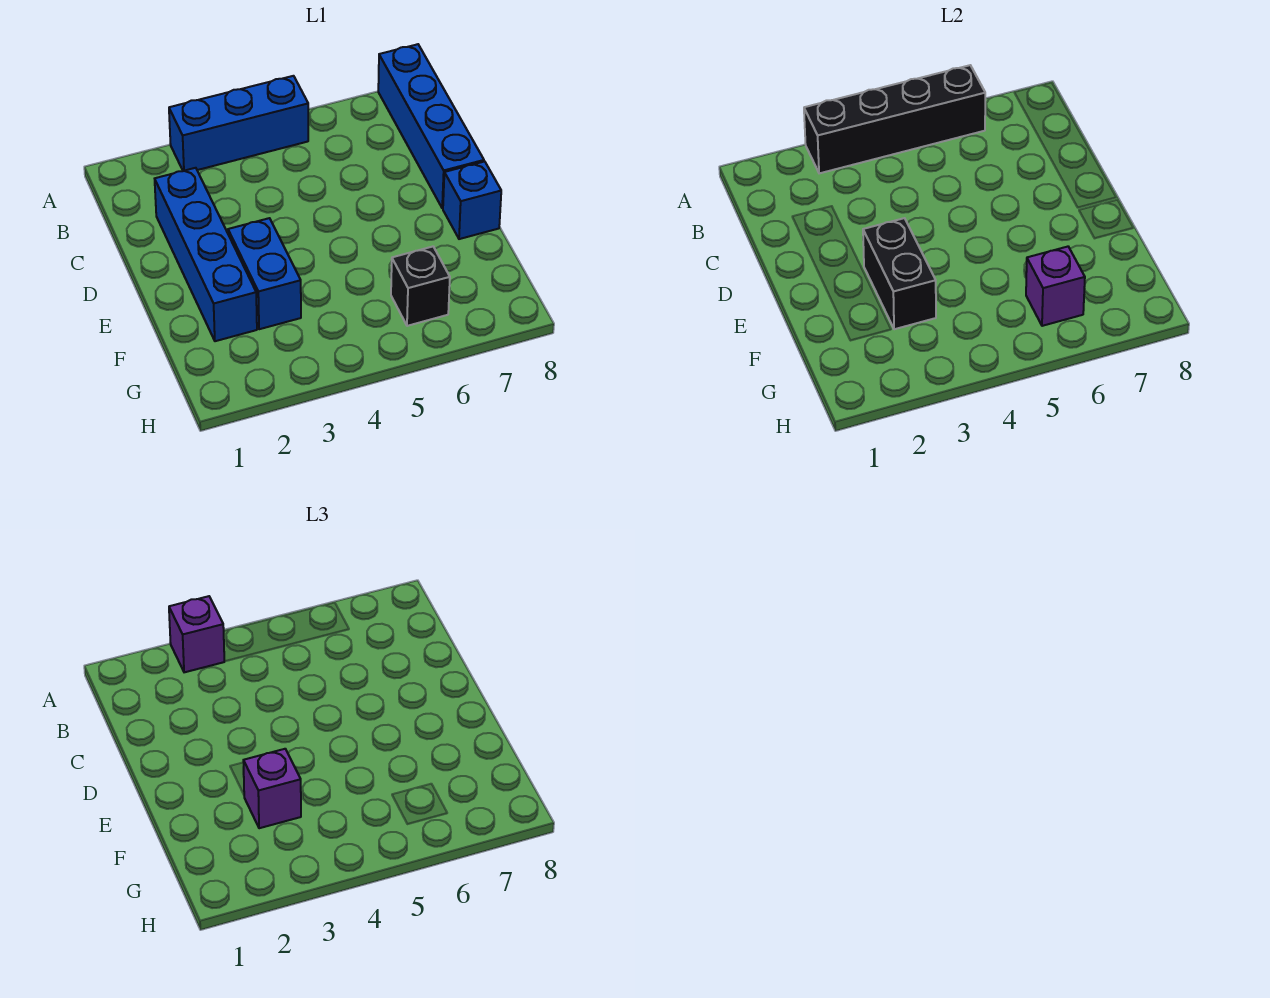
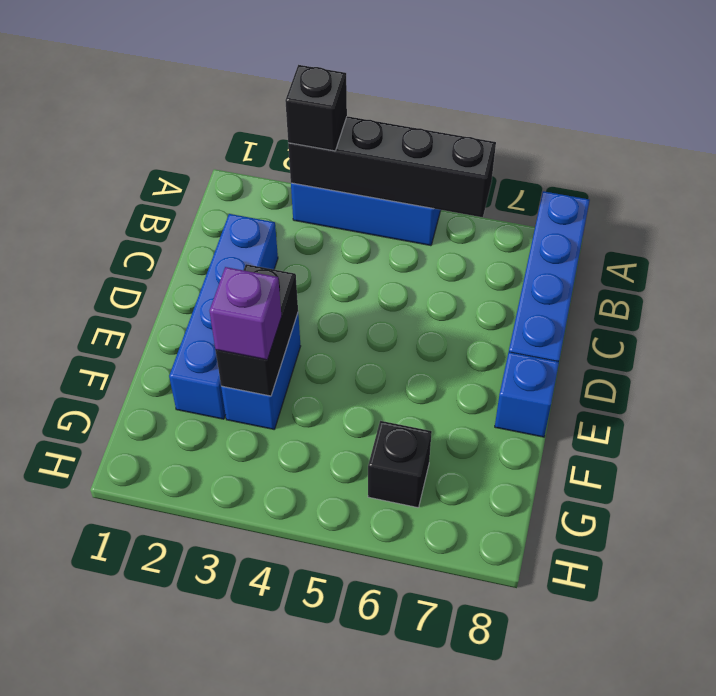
purple 1x1 brick [169,596,224,672] -> black 1x1 brick [285,65,347,151]
purple 1x1 brick [1026,247,1085,326] -> none

